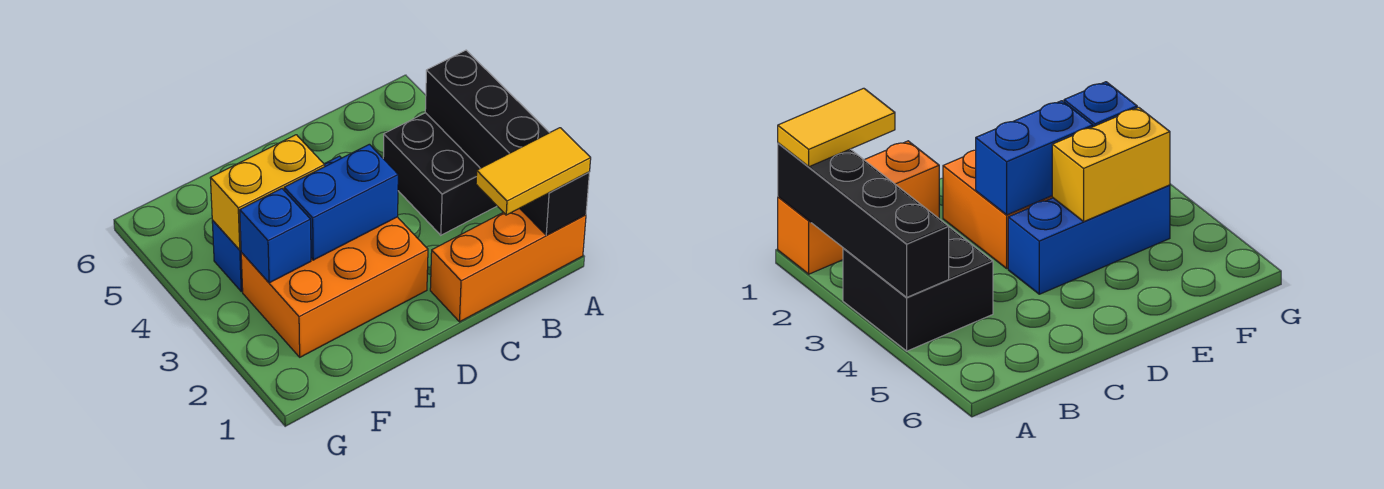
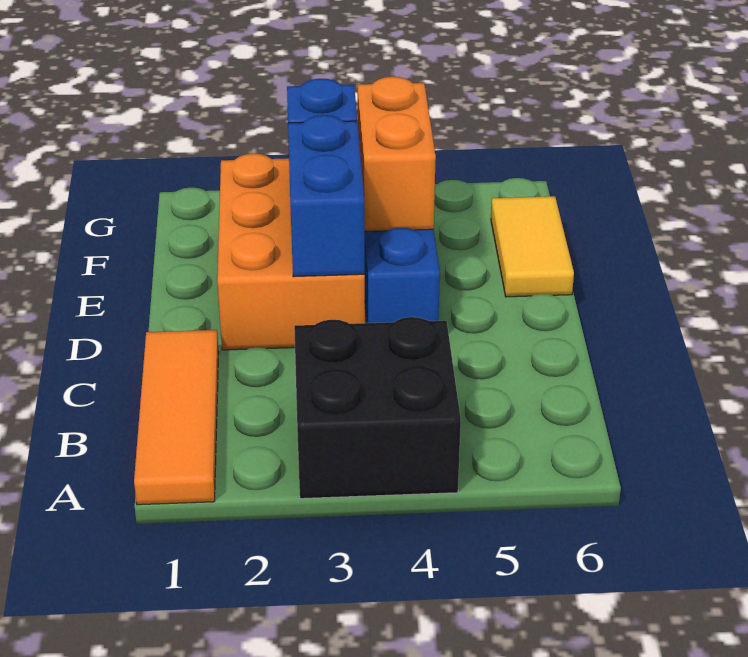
orange 1x3 brick [430,208,586,322] -> orange 1x3 tile [134,330,219,505]
black 1x4 brick [425,50,589,235] -> none
yellow 1x2 tile [476,128,591,215] -> yellow 1x2 tile moved to [491,196,574,297]
yellow 1x2 brick [210,135,325,250] -> orange 1x2 brick [358,77,436,231]

